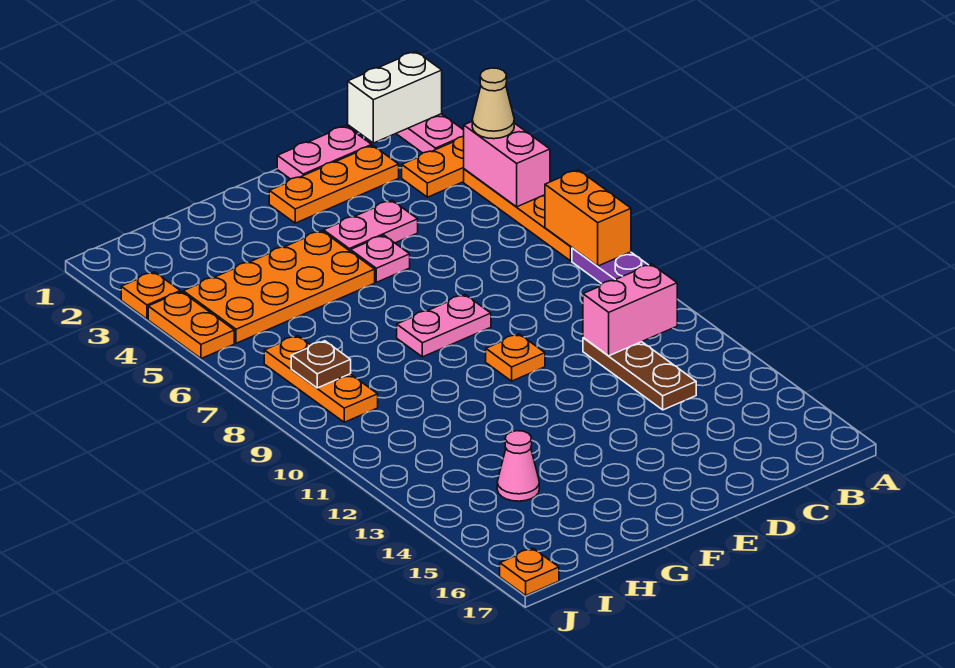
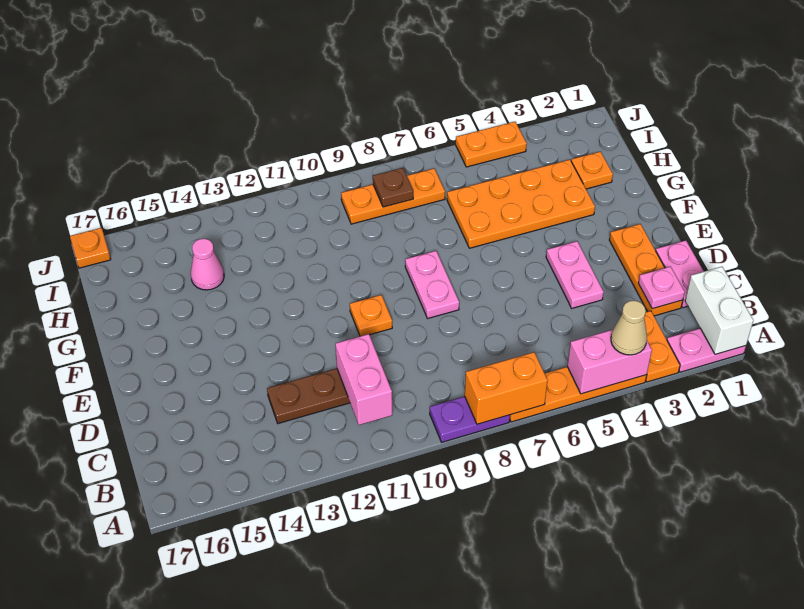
pink 1x1 plate [351,235,410,282] -> pink 1x1 plate moved to [638,267,685,309]
orange 2x4 plate [183,231,375,343] -> orange 2x4 plate turned to [447,160,595,248]
orange 1x1 plate [121,272,180,319] -> orange 1x1 plate moved to [571,152,613,189]

